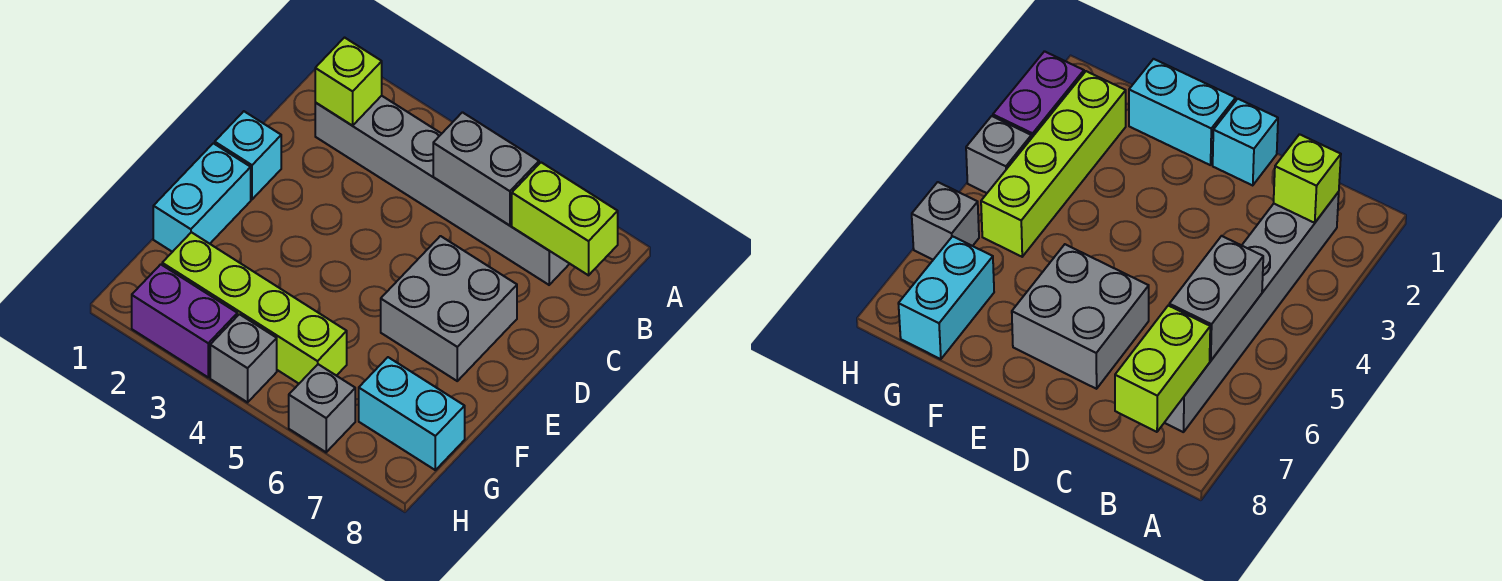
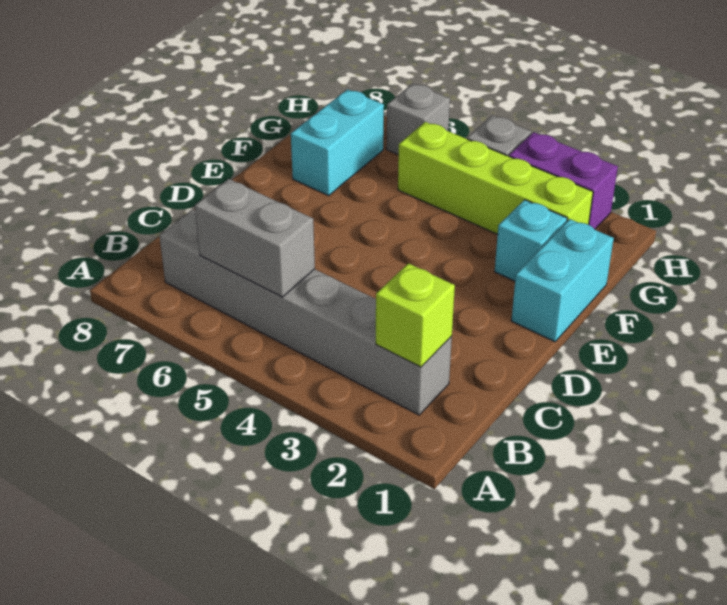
lime 1x2 brick [512,162,618,275] -> none
cyan 1x1 brick [215,111,281,199] -> cyan 1x1 brick moved to [495,200,567,281]
grey 2x2 brick [381,236,517,381] -> none
cyan 1x2 brick [359,357,465,470] -> cyan 1x2 brick turned to [291,89,384,196]

